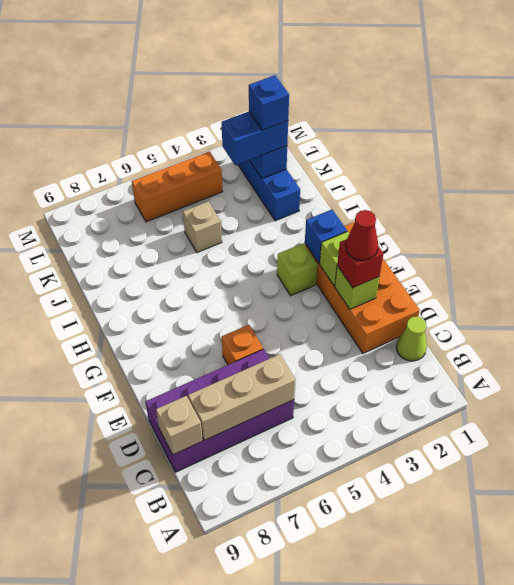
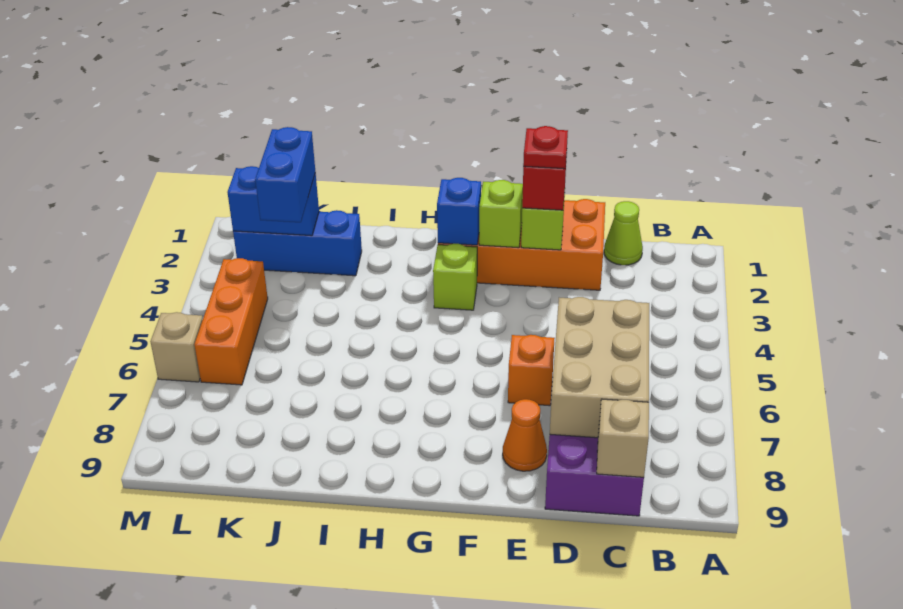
tan 1x3 brick [188,354,295,440] -> tan 2x3 brick [550,297,649,438]
red 1x1 cone [346,210,378,260] -> red 1x1 plate [523,126,568,169]
none -> orange 1x1 cone [503,399,547,471]
tan 1x1 brick [183,201,222,253] -> tan 1x1 brick moved to [150,312,203,382]
blue 1x1 brick [249,75,289,130] -> none

